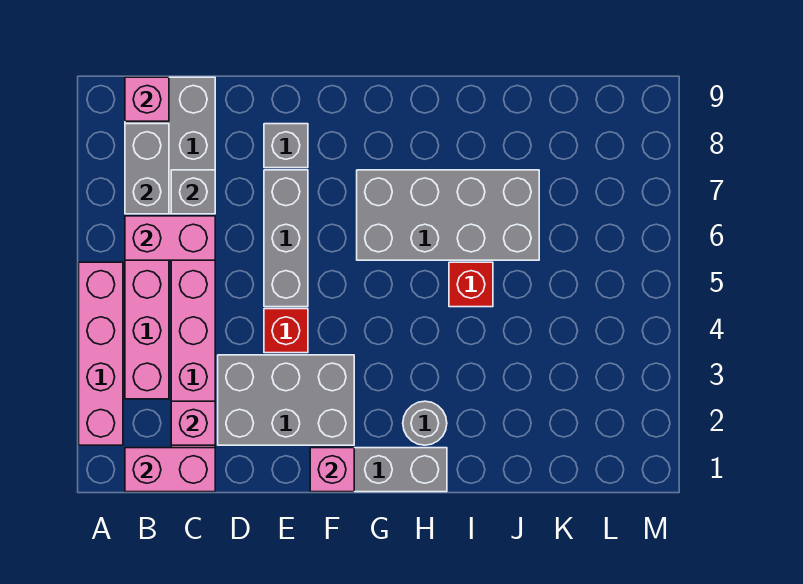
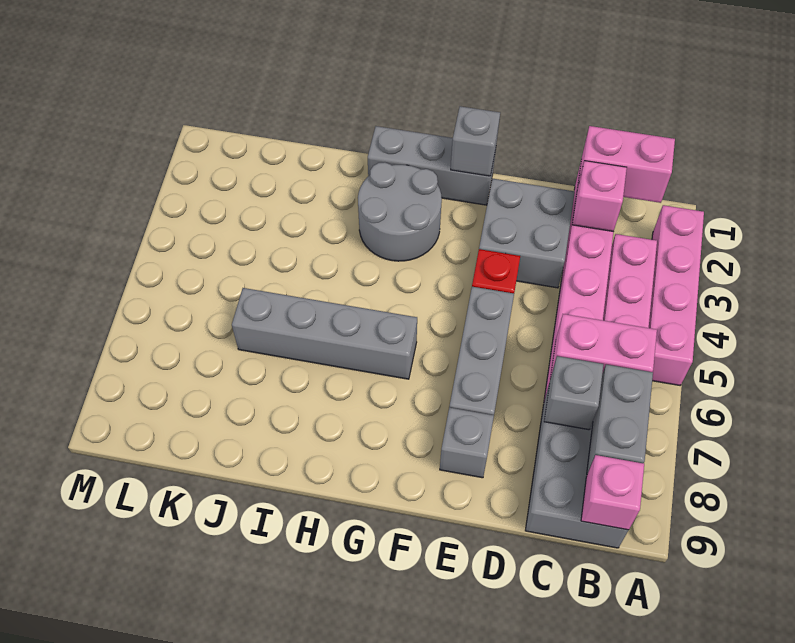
grey 2x3 brick [218,355,354,445] -> grey 2x2 brick [479,179,575,288]
pink 1x1 brick [310,448,354,492] -> grey 1x1 brick [451,106,500,176]
grey 2x4 brick [357,170,539,260] -> grey 1x4 brick [232,288,417,379]
grey 1x1 round brick [403,401,447,445] -> grey 2x2 round brick [358,162,442,261]
red 1x1 brick [449,262,493,307] -> none

